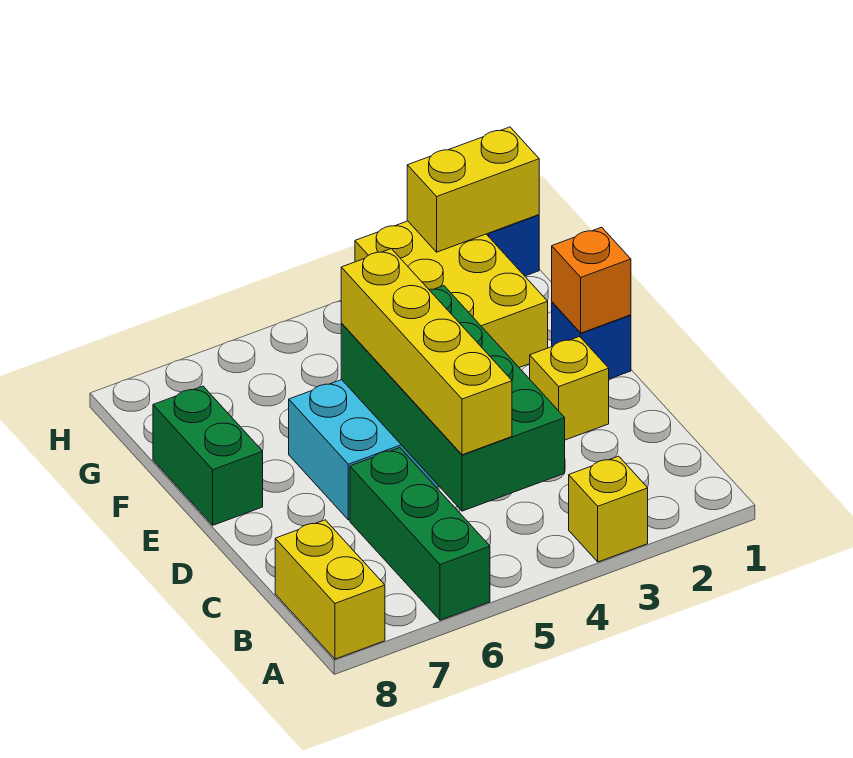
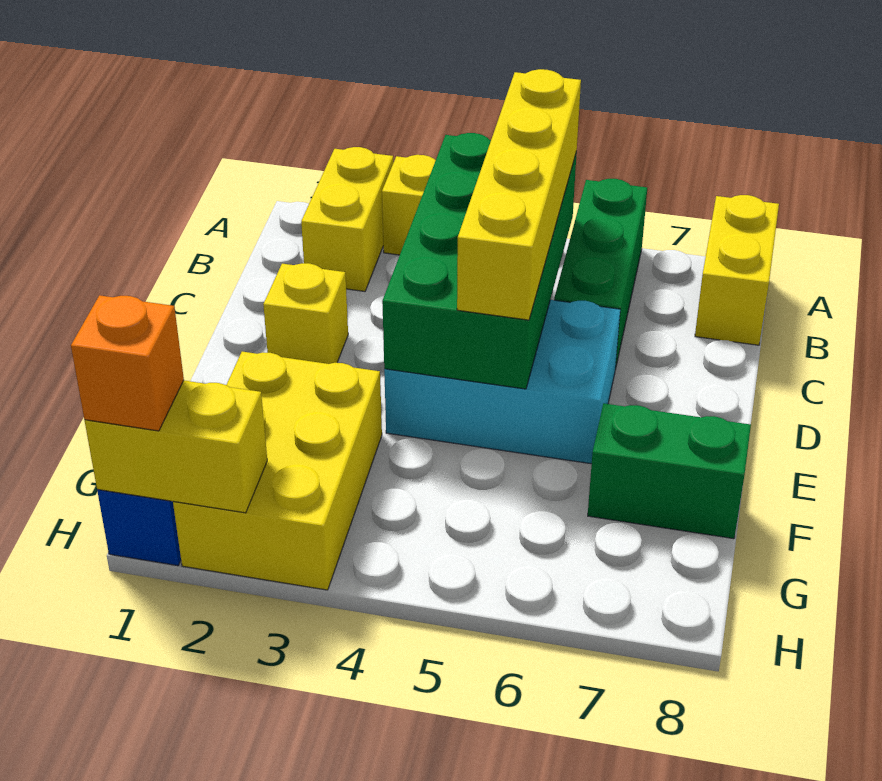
none -> yellow 1x2 brick [301,147,393,291]
blue 1x1 brick [552,302,631,379] -> none
orange 1x1 brick [552,227,631,333] -> orange 1x1 brick moved to [71,295,184,431]
green 1x2 brick [153,386,263,525] -> green 1x2 brick turned to [588,403,751,539]

